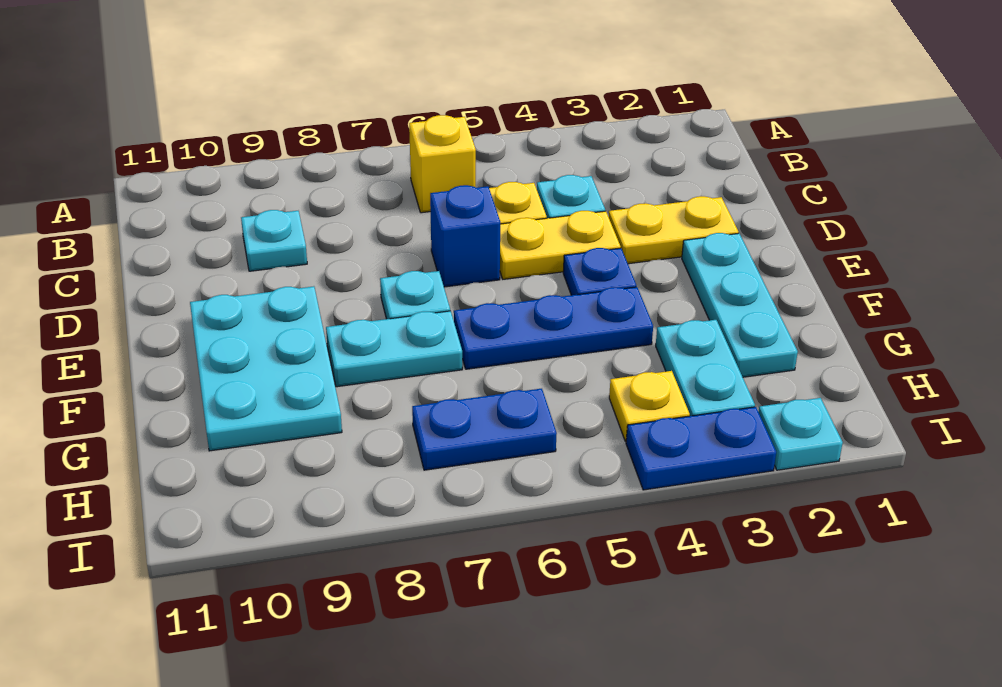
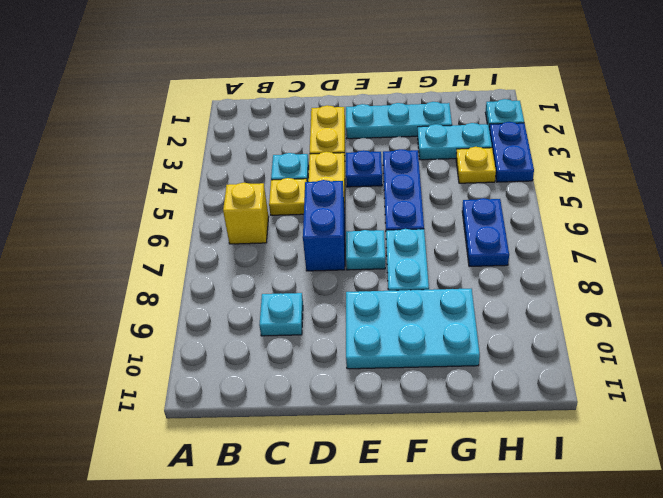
blue 1x1 brick [430,185,500,287] -> blue 1x2 brick [303,180,345,271]

